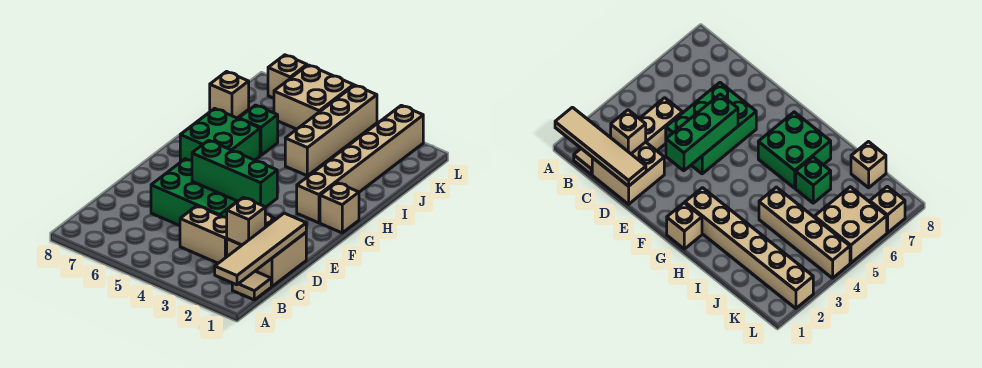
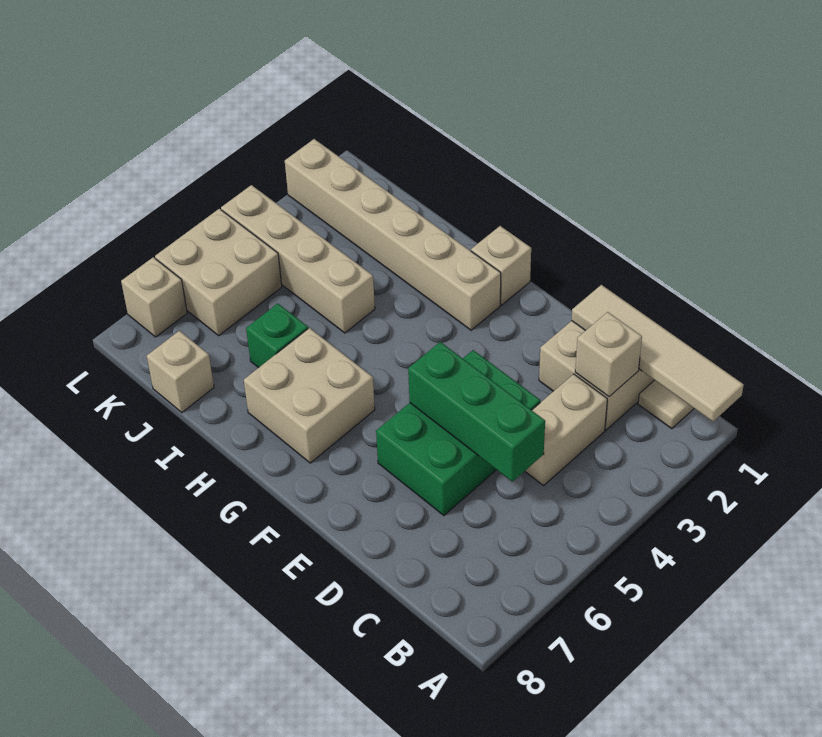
green 1x3 brick [192,140,277,207] -> green 1x3 brick turned to [408,342,545,482]
green 2x2 brick [180,108,260,162] -> tan 2x2 brick [244,328,375,463]

